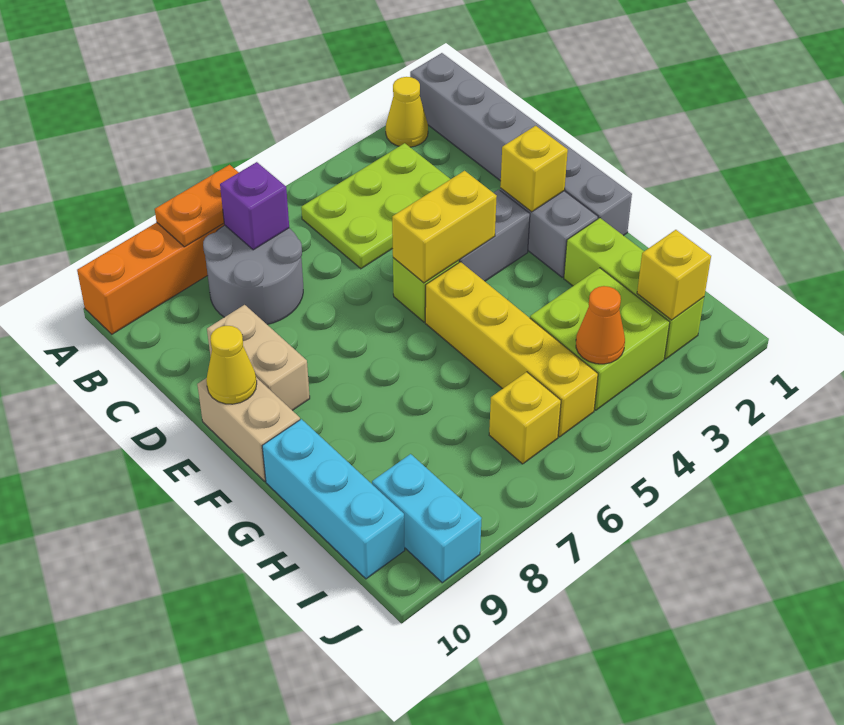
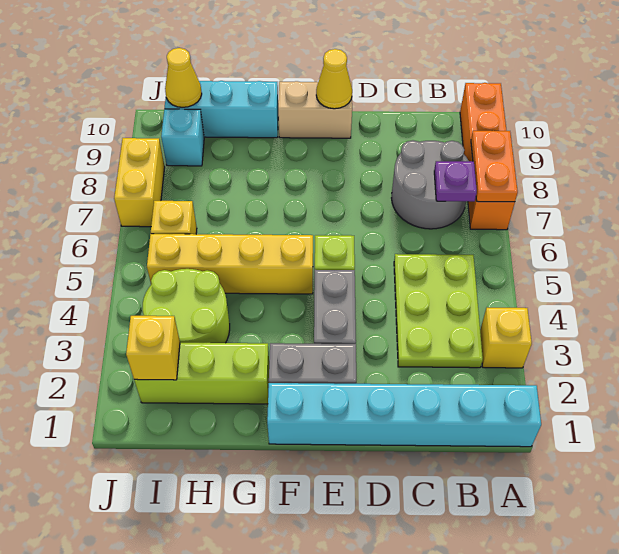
grey 1x6 brick [410,53,632,236] -> cyan 1x6 brick [267,383,541,447]
yellow 1x1 cone [386,77,428,147] -> yellow 1x1 cone moved to [165,48,202,107]
purple 1x1 brick [220,162,289,250] -> purple 1x1 plate [434,161,477,201]
tan 1x2 brick [207,305,310,410] -> none
yellow 1x1 brick [500,126,568,212] -> yellow 1x1 brick moved to [480,308,532,368]
yellow 1x2 brick [392,171,497,283] -> yellow 1x2 brick moved to [114,138,165,227]
lime 2x2 brick [530,268,670,410] -> lime 2x2 round brick [143,269,230,343]
orange 1x1 cone [576,286,625,364] -> none
cyan 1x2 brick [372,454,482,583] -> cyan 1x1 brick [161,109,204,166]

